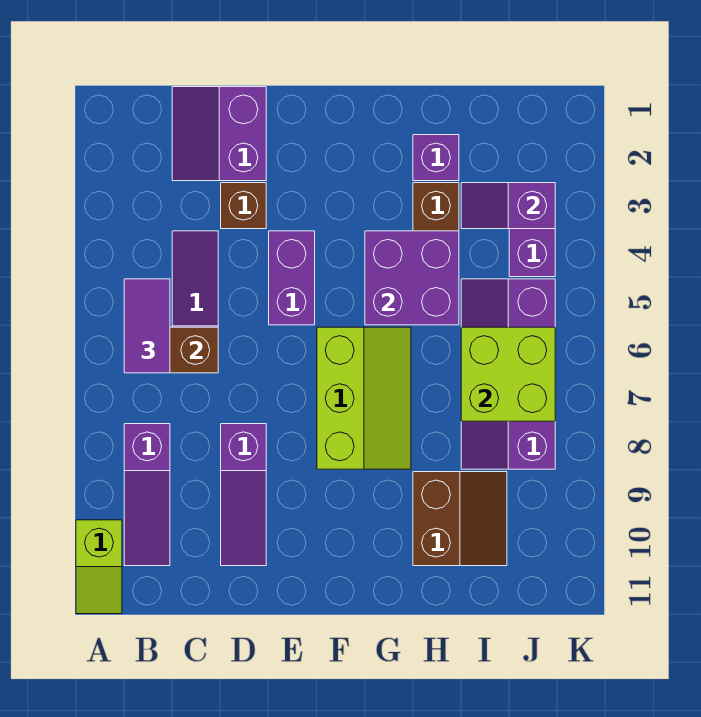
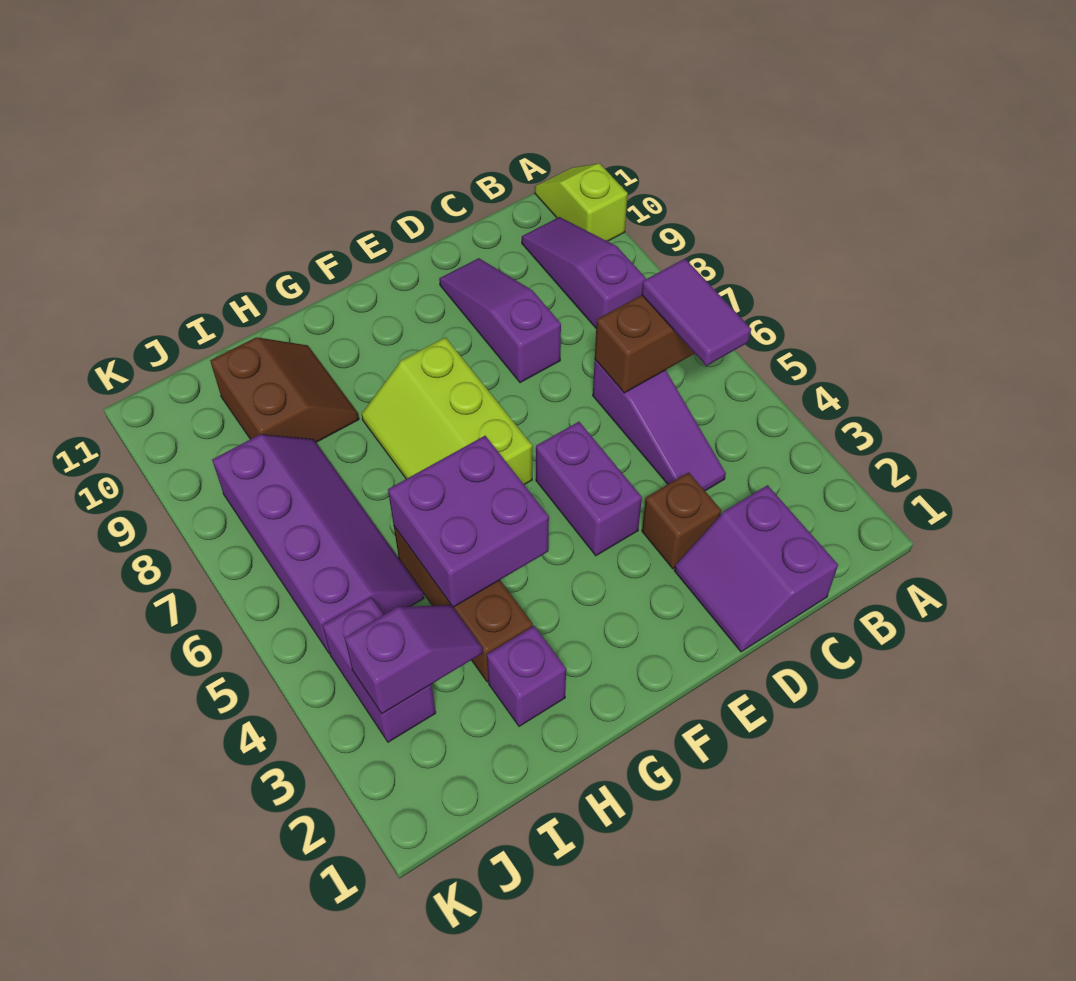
purple 2x2 slope [172,87,266,181] -> purple 2x2 slope turned to [674,485,838,652]
brown 2x2 slope [413,472,507,566] -> brown 2x2 slope turned to [210,337,359,442]
lime 2x2 brick [461,327,555,421] -> none

